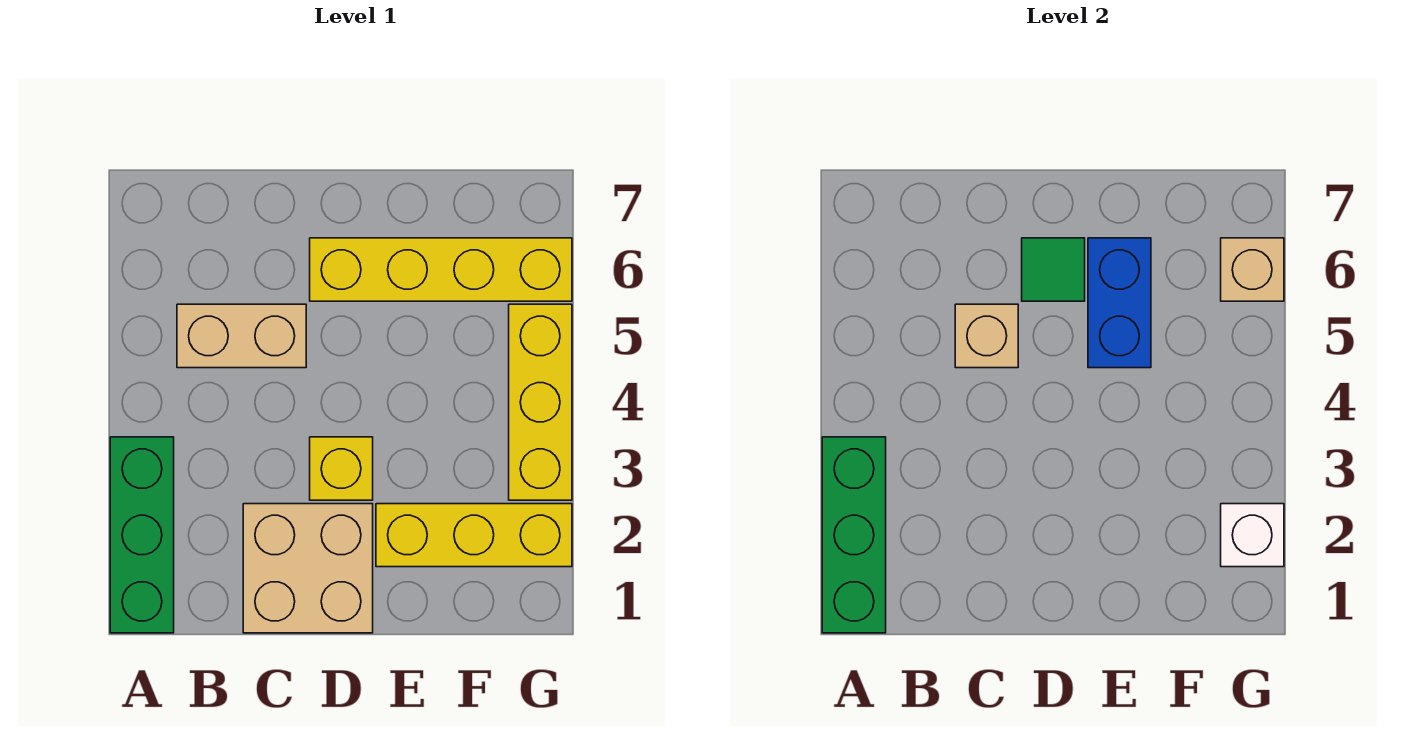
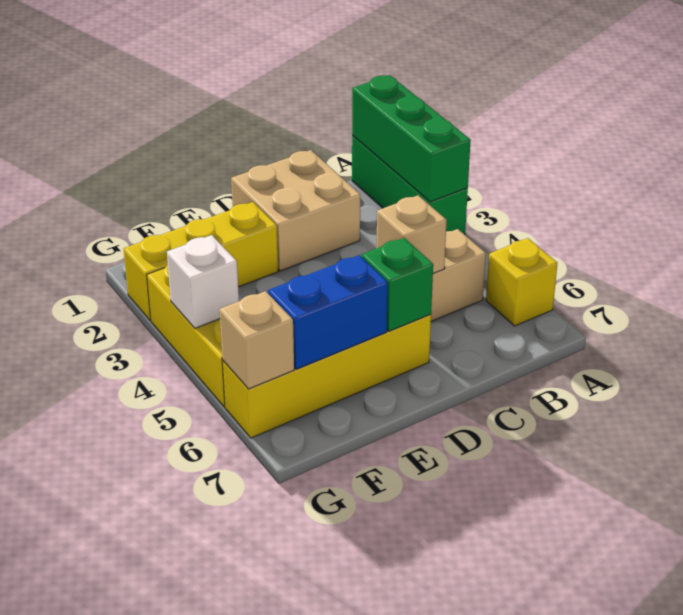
yellow 1x1 brick [310,437,373,500] -> yellow 1x1 brick moved to [486,238,557,326]
green 1x1 tile [1022,238,1085,301] -> green 1x1 brick [361,238,433,331]
blue 1x2 brick [1088,238,1151,368] -> blue 1x2 brick turned to [268,255,388,369]
white 1x1 brick [1221,504,1284,567] -> white 1x1 brick moved to [167,235,239,328]

